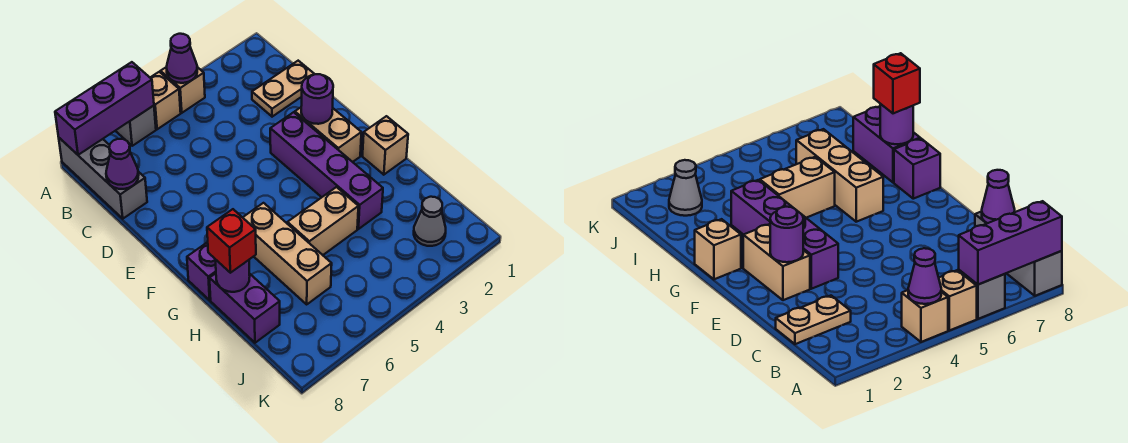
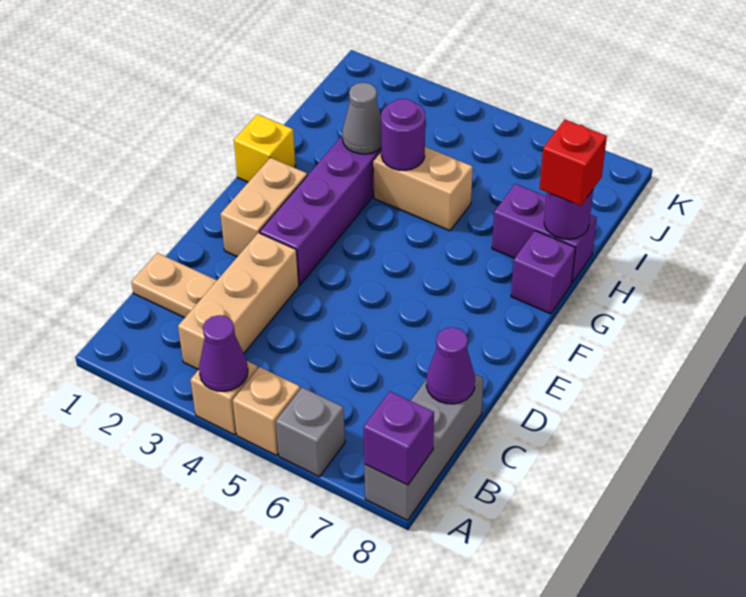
purple 1x3 brick [55,62,154,155] -> purple 1x1 brick [363,392,434,485]
purple 1x1 round brick [301,74,333,124] -> purple 1x1 round brick moved to [381,99,425,170]
tan 1x1 brick [362,116,408,175] -> yellow 1x1 brick [234,114,296,182]
tan 1x3 brick [243,203,332,304] -> tan 1x3 brick moved to [178,233,299,370]
purple 1x2 brick [210,273,280,343] -> purple 1x2 brick turned to [492,184,597,283]
grey 1x1 cone [414,197,446,246] -> grey 1x1 cone moved to [342,83,381,154]

